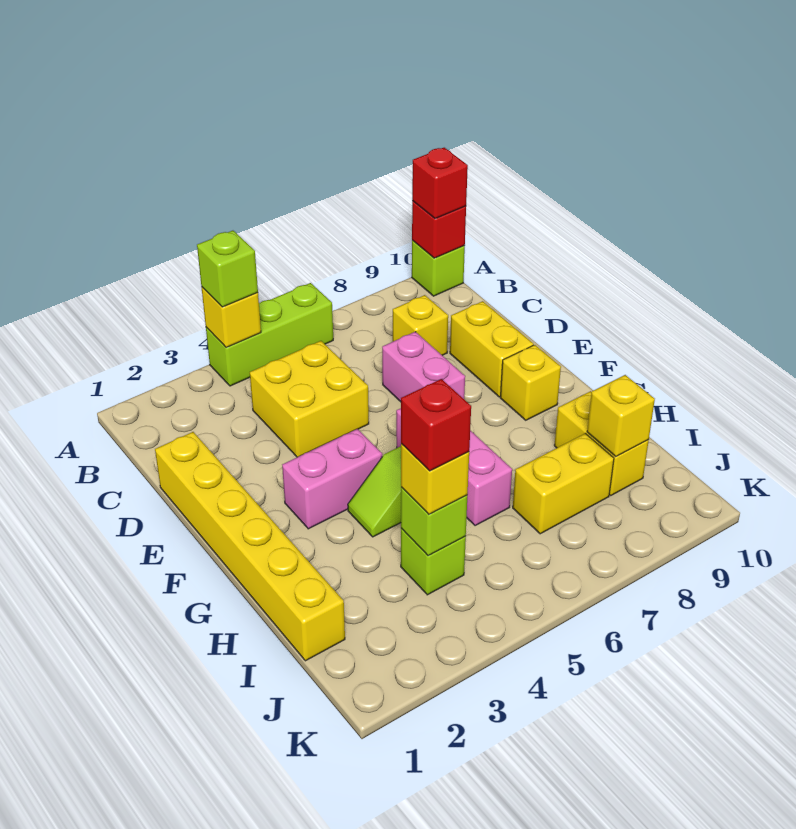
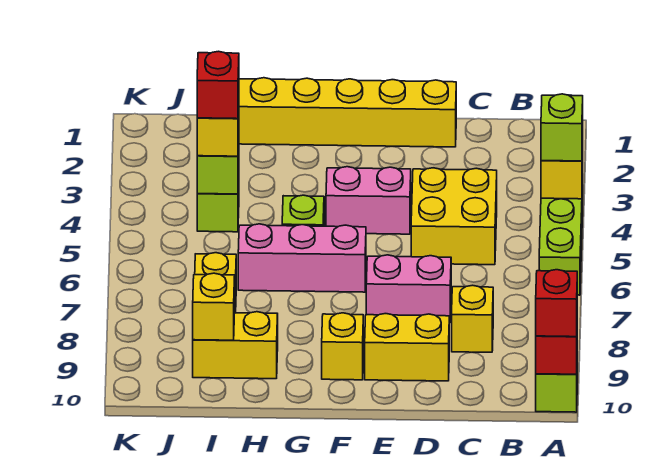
pink 1x2 brick [282,429,382,529] -> pink 1x2 brick turned to [326,167,411,234]

